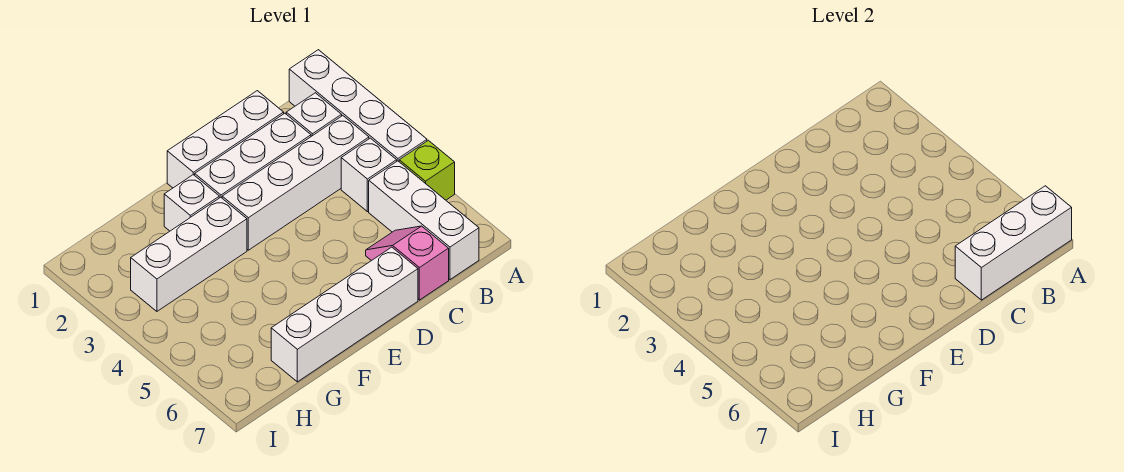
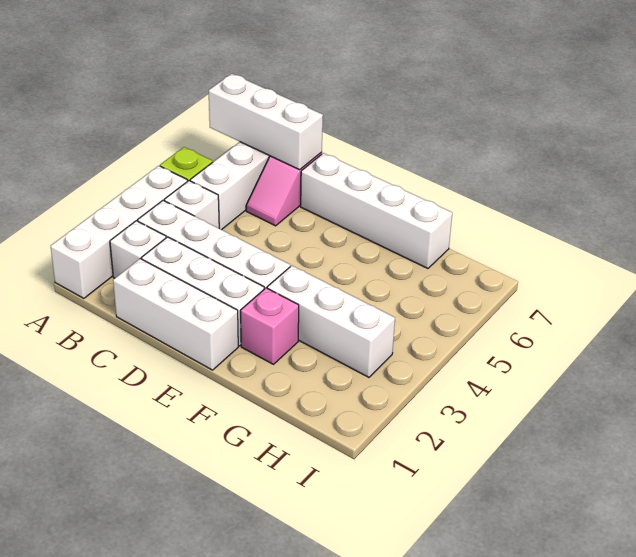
white 1x1 brick [164,175,219,231] -> pink 1x1 brick [241,288,299,364]

